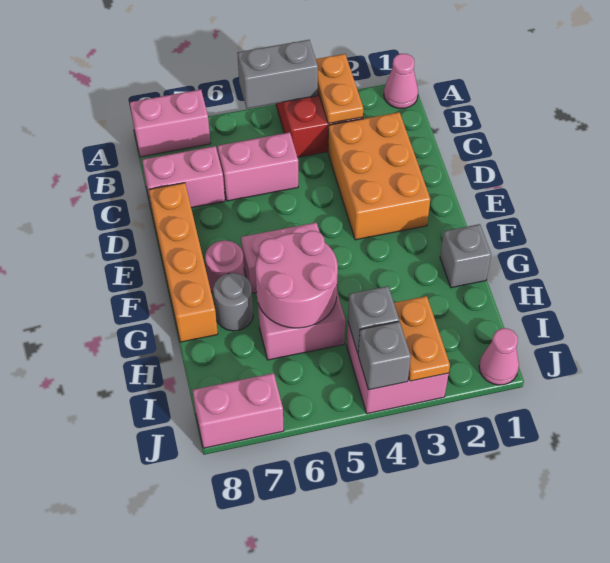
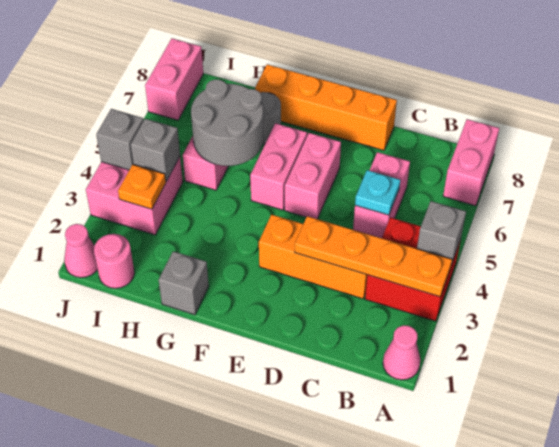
orange 1x2 plate [316,54,363,123] -> orange 1x4 plate [295,216,452,297]
grey 1x2 brick [237,40,318,108] -> grey 1x1 brick [417,201,466,265]
orange 2x3 brick [328,112,430,240] -> orange 1x3 brick [259,214,367,299]
none -> cyan 1x1 plate [355,170,400,215]
pink 1x2 brick [142,146,225,210] -> pink 1x2 brick moved to [285,133,341,219]
pink 1x1 round brick [205,241,245,293] -> pink 1x1 round brick moved to [94,234,134,288]
pink 2x2 round brick [255,231,338,328] -> grey 2x2 round brick [191,79,264,166]
orange 1x2 plate [394,296,450,381] -> orange 1x1 plate [118,165,166,209]

